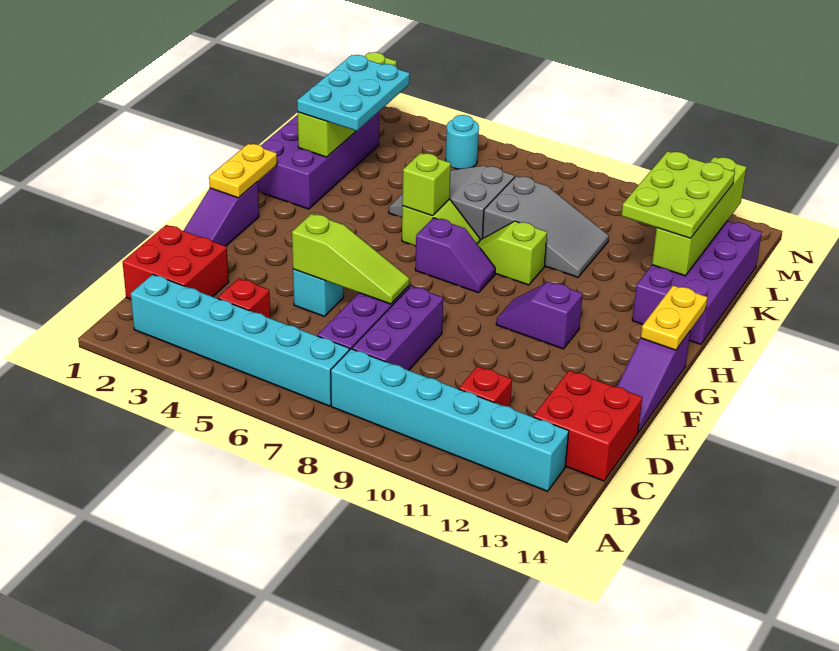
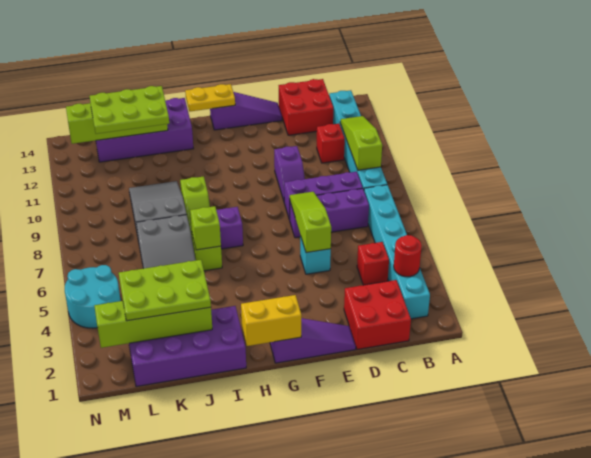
none -> red 1x1 round brick [394,235,422,277]
none -> lime 1x3 slope [340,116,382,170]
yellow 1x2 plate [209,144,277,198] -> yellow 1x2 brick [241,295,302,346]
purple 1x2 slope [496,282,583,349] -> purple 1x2 slope moved to [274,146,305,201]
cyan 2x3 plate [297,55,410,131] -> lime 2x3 plate [119,260,211,321]
cyan 1x1 round brick [446,115,479,169] -> cyan 2x2 round brick [65,265,121,328]

